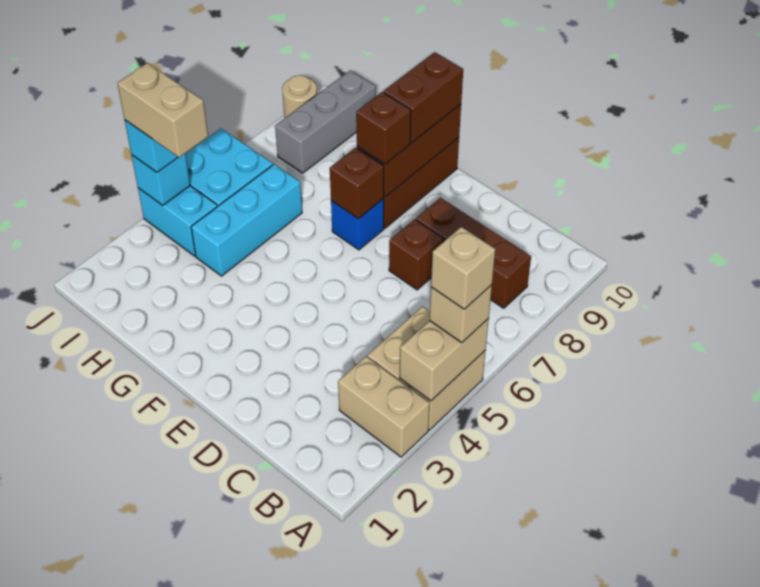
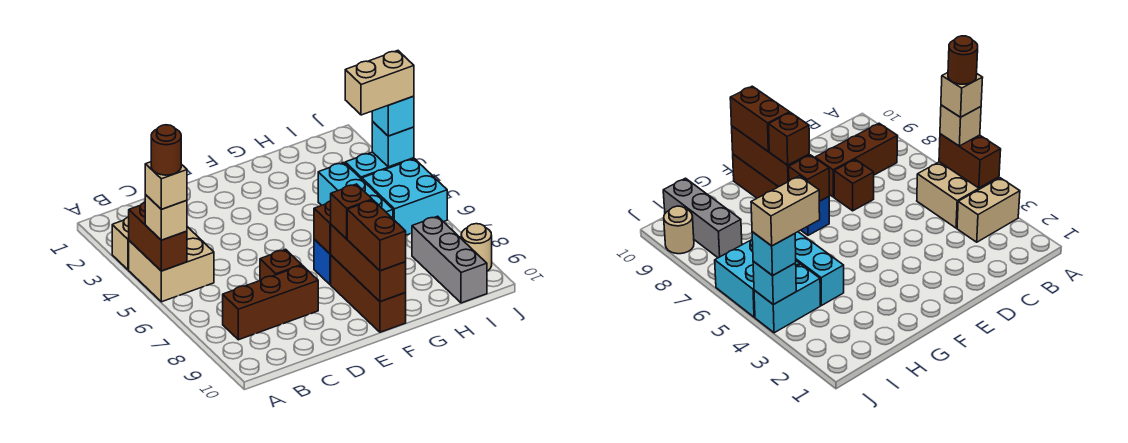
tan 1x2 brick [400,319,489,401] -> brown 1x2 brick [129,202,187,271]
none -> brown 1x1 round brick [151,125,181,175]

